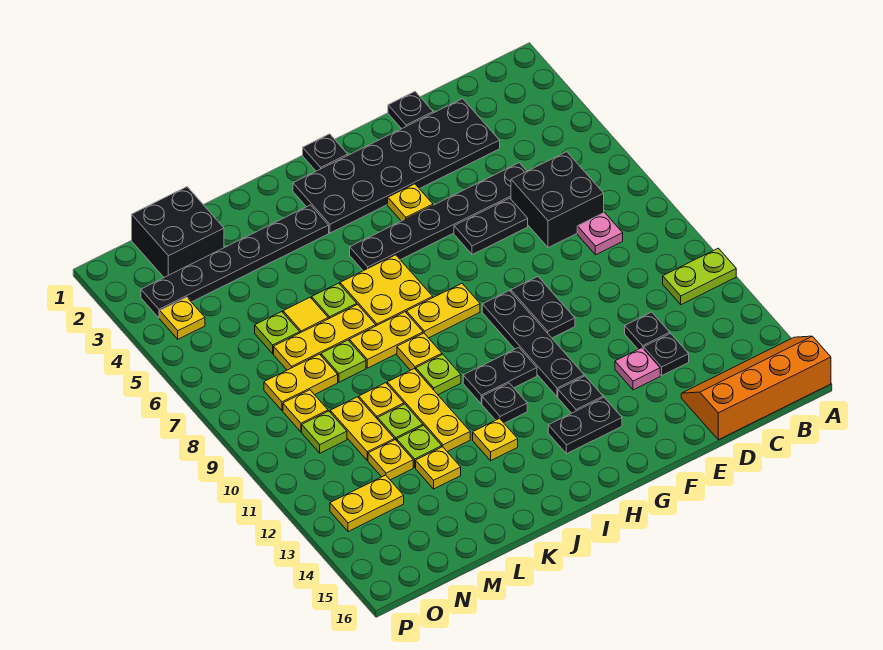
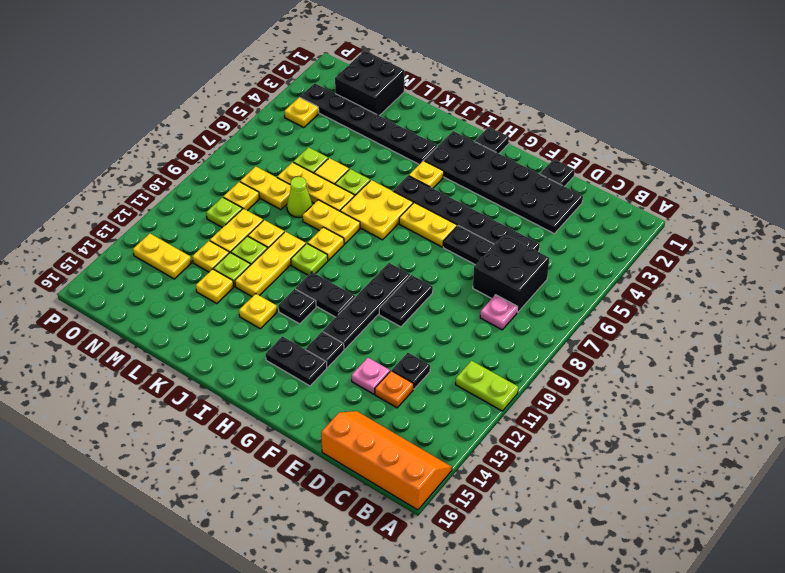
black 1x1 plate [644,333,689,376] -> orange 1x1 plate [375,371,413,408]
yellow 1x1 plate [388,184,433,221] -> yellow 1x1 plate moved to [409,161,444,188]
yellow 1x2 plate [406,284,480,338] -> yellow 1x2 plate moved to [399,203,457,247]
lime 1x1 plate [321,340,366,382] -> lime 1x1 cone [287,177,312,218]

